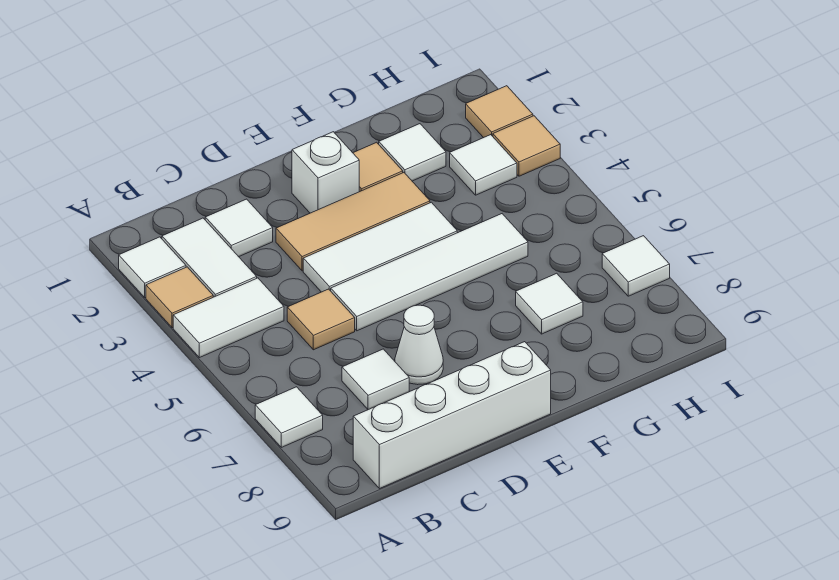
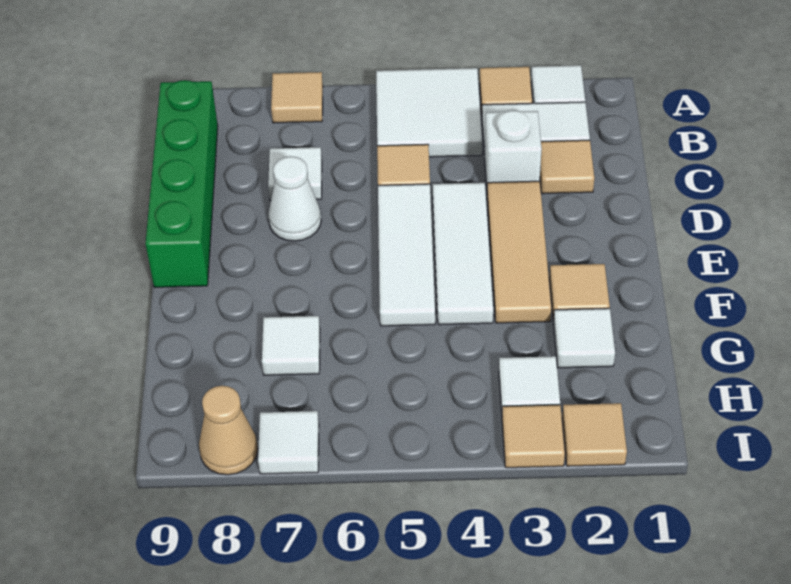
white 1x2 tile [173,278,284,358] -> white 2x2 tile [376,68,482,157]
white 1x1 tile [255,387,323,447] -> tan 1x1 tile [271,72,323,123]
white 1x4 brick [353,342,551,489] -> green 1x4 brick [145,80,218,287]
white 1x1 tile [205,199,273,257] -> tan 1x1 tile [540,140,594,194]
white 1x4 tile [331,214,528,331] -> white 1x3 tile [378,184,435,326]
white 1x1 brick [292,132,359,213] -> white 1x1 brick moved to [484,110,542,187]
none -> tan 1x1 cone [199,386,258,475]

